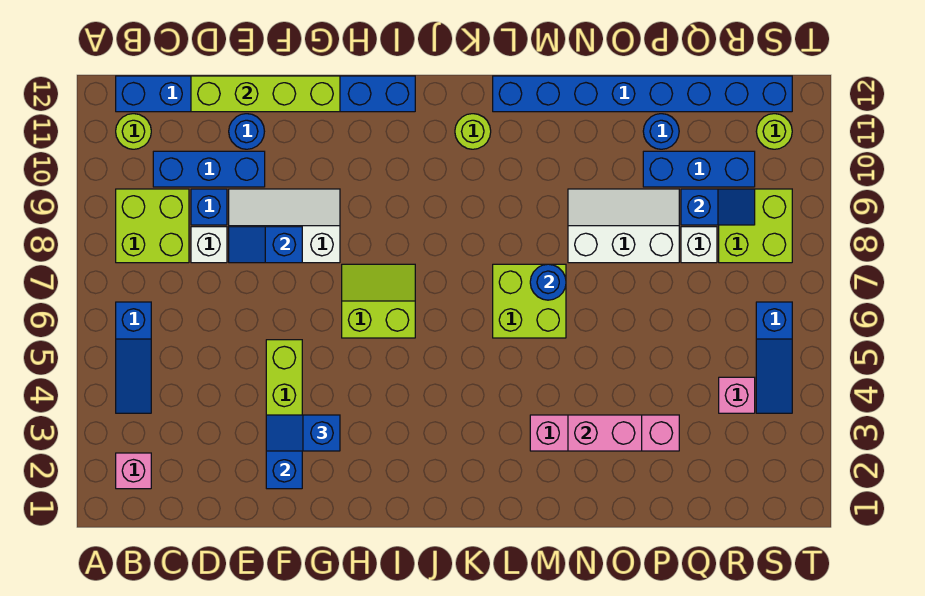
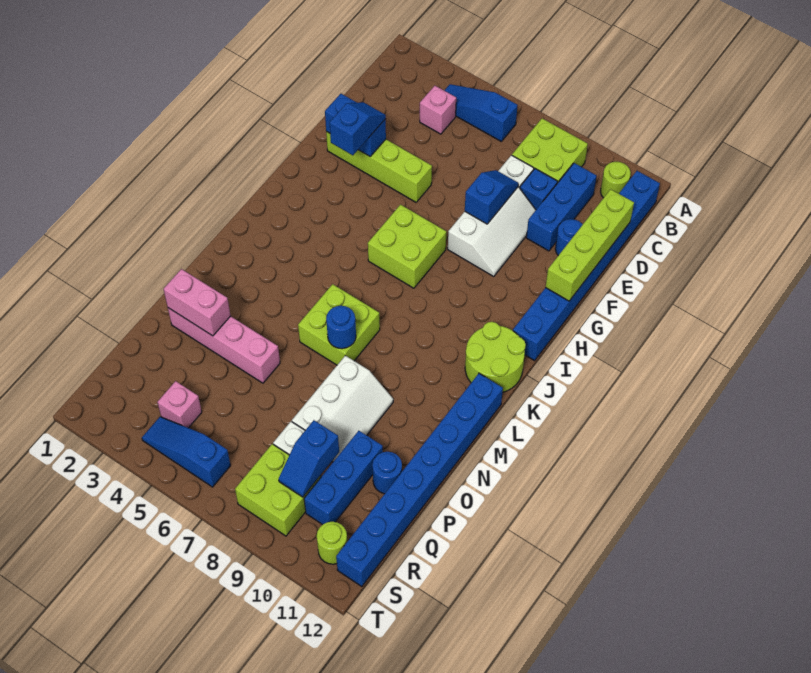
pink 1x1 brick [116,453,151,489] -> pink 1x1 brick moved to [420,86,456,134]
lime 2x2 slope [342,264,415,338] -> lime 2x2 brick [368,205,446,288]
lime 1x1 round brick [455,114,491,149] -> lime 2x2 round brick [465,322,526,392]
pink 1x4 brick [530,415,679,451] -> pink 1x4 brick turned to [168,308,280,383]
pink 1x2 brick [568,415,642,451] -> pink 1x2 brick turned to [163,269,231,336]

